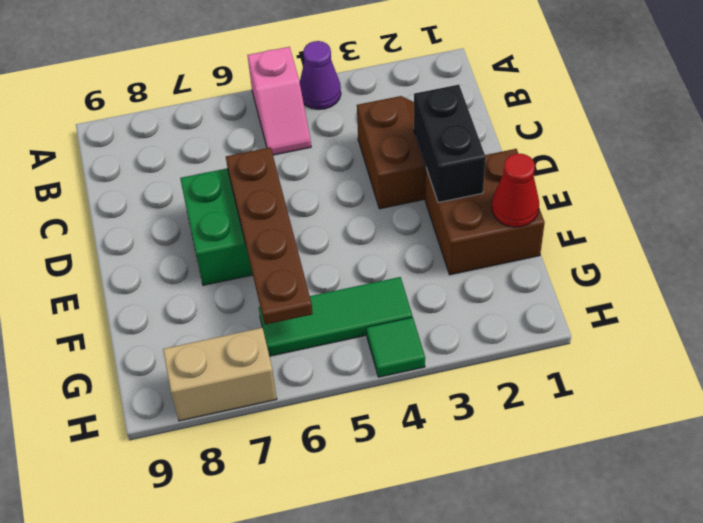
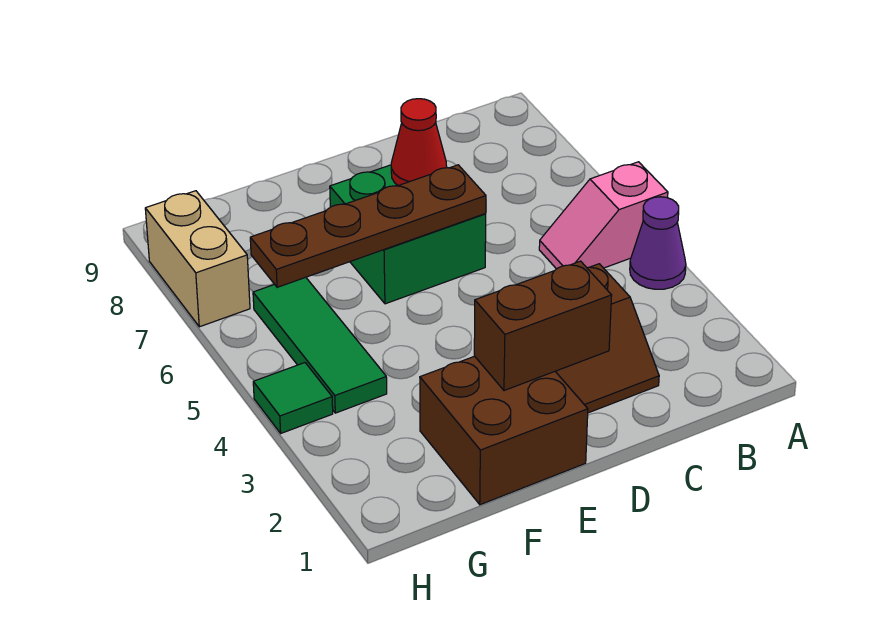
black 1x2 brick [414,85,486,202] -> brown 1x2 brick [474,261,612,391]
red 1x1 cone [492,154,539,227] -> red 1x1 cone moved to [391,99,447,186]

